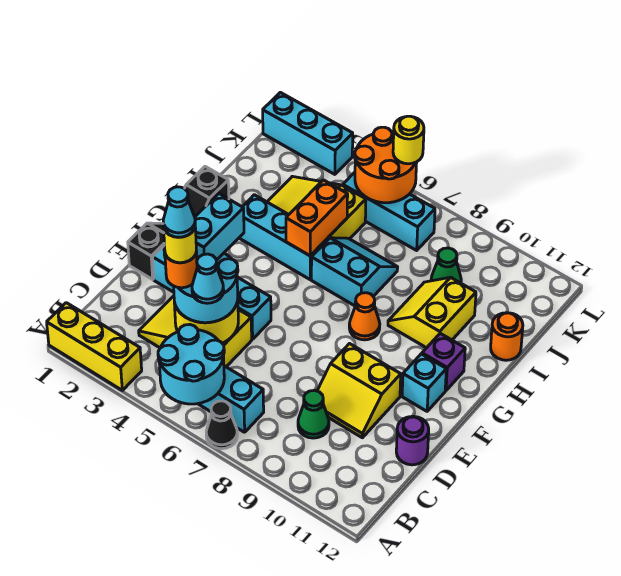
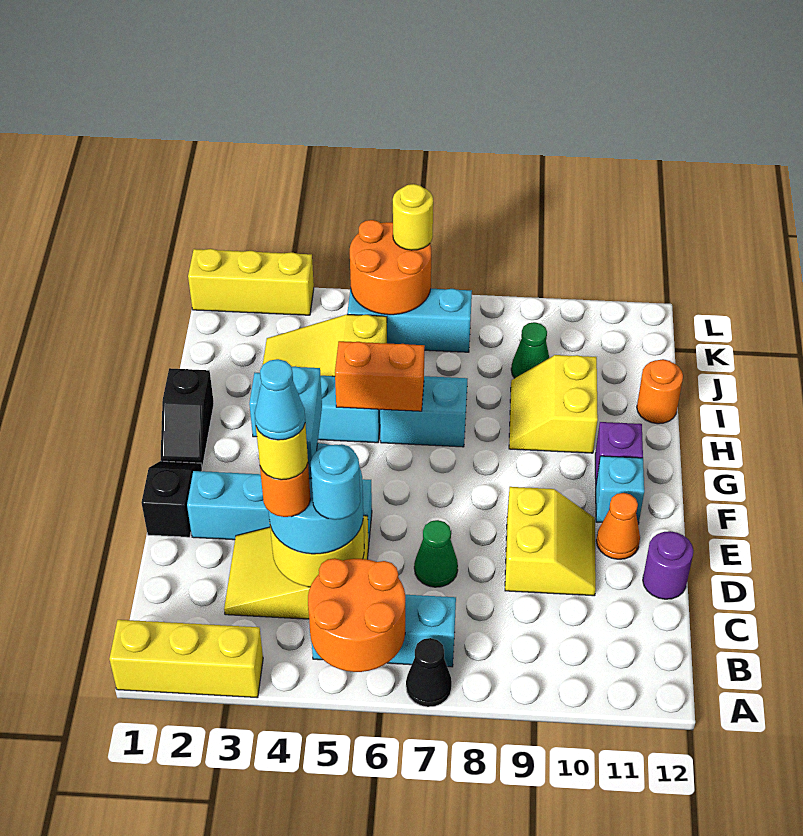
cyan 2x2 round brick [158,324,224,404] -> orange 2x2 round brick [308,558,405,672]
cyan 1x1 cone [192,254,224,303] -> cyan 1x1 round brick [311,445,360,520]
green 1x1 cone [298,390,329,438] -> green 1x1 cone moved to [414,520,458,587]
yellow 2x2 slope [317,344,401,438] -> yellow 2x2 slope turned to [505,487,596,596]
orange 1x1 cone [349,293,380,340] -> orange 1x1 cone moved to [596,493,640,559]
orange 1x2 brick [286,180,348,256] -> orange 1x2 brick turned to [335,341,424,411]
cyan 1x3 brick [263,92,353,174] -> yellow 1x3 brick [188,249,314,315]

